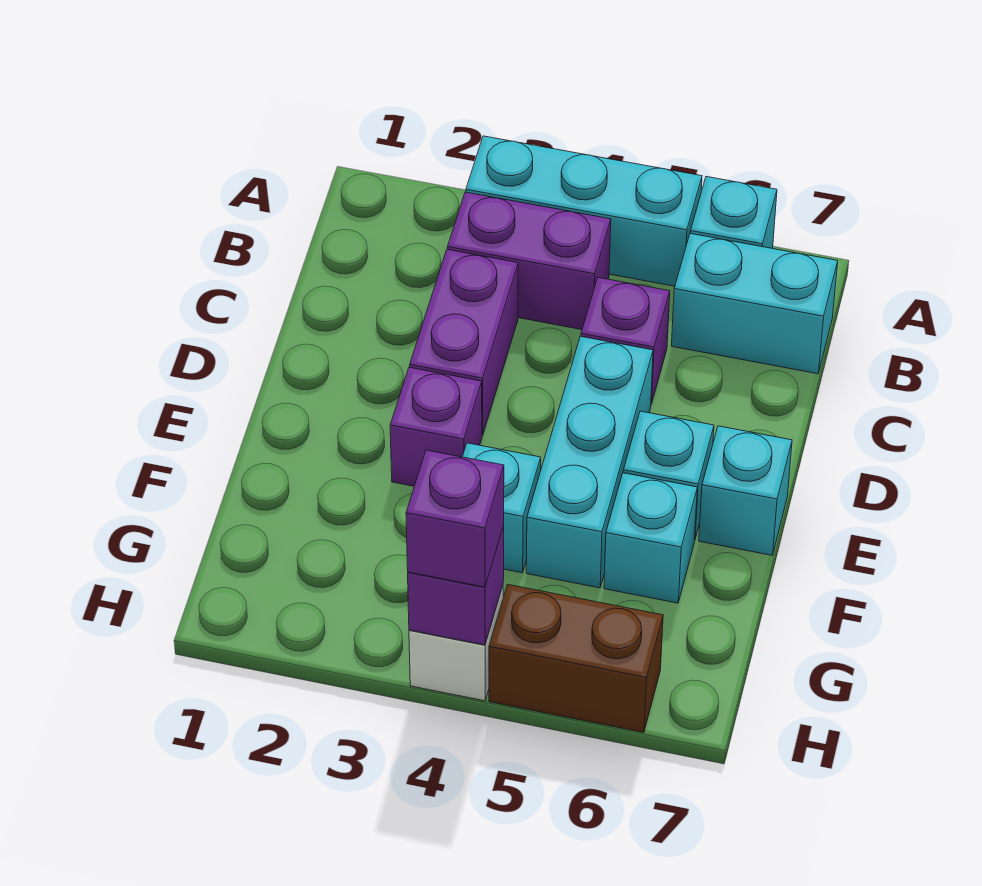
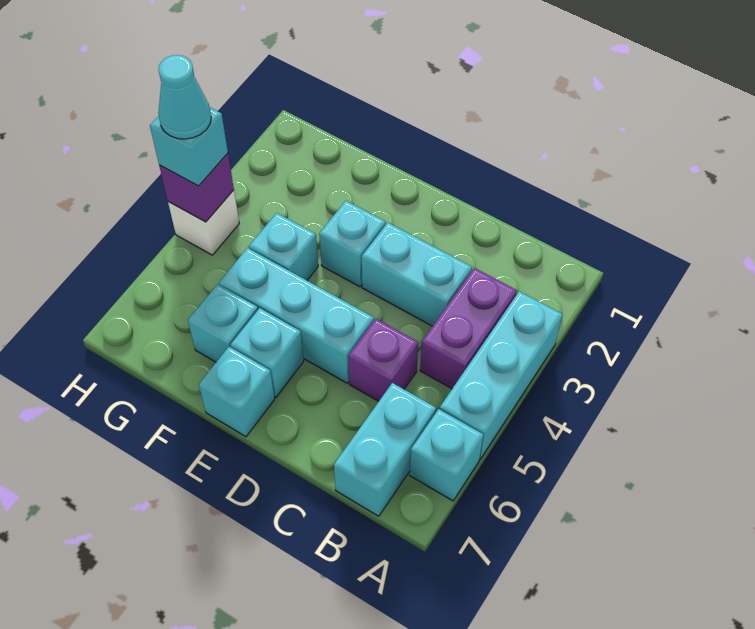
purple 1x2 brick [410,249,518,435] -> cyan 1x2 brick [362,223,472,326]
purple 1x1 brick [390,367,482,486] -> cyan 1x1 brick [319,201,386,287]
purple 1x1 brick [406,450,504,587] -> cyan 1x1 brick [150,108,228,186]
none -> cyan 1x1 cone [158,55,211,139]
brown 1x2 brick [489,584,663,733] -> none

